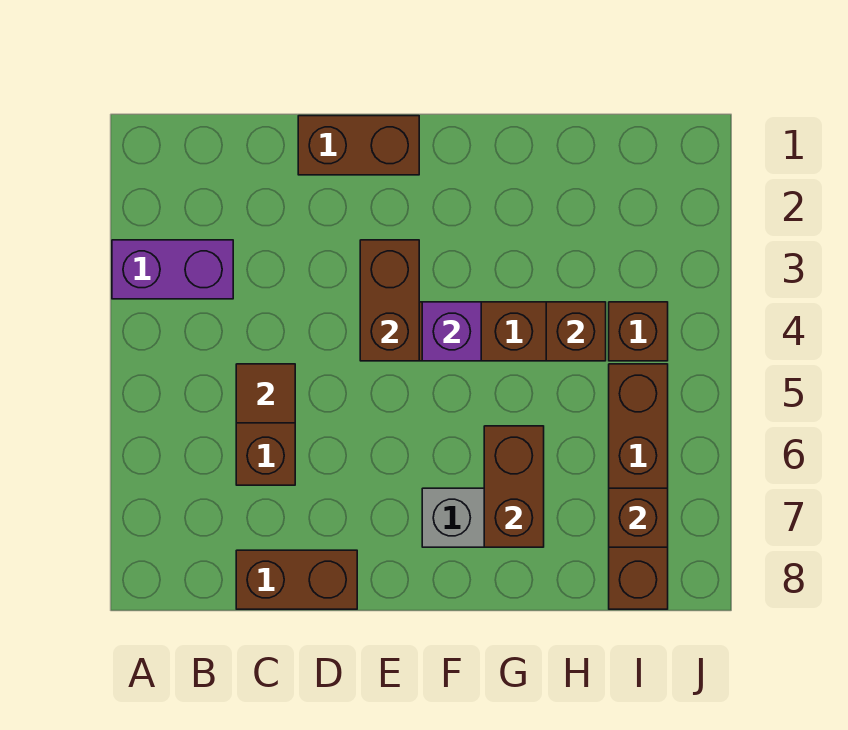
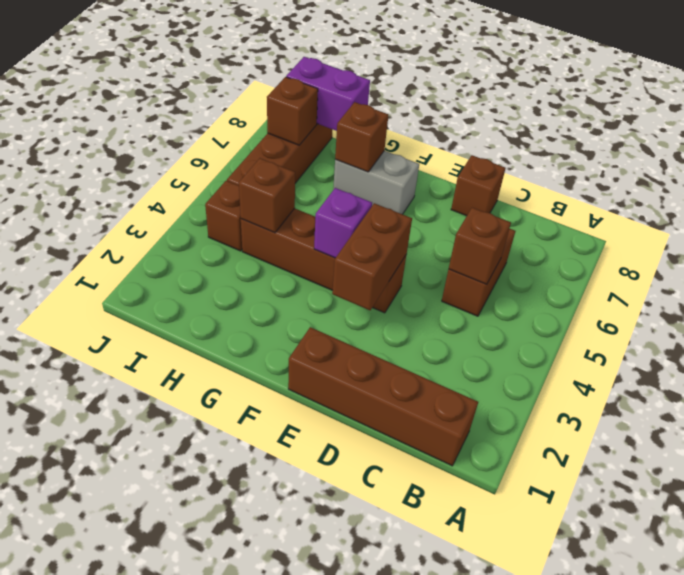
purple 1x2 brick [112,240,233,299] -> purple 1x2 brick moved to [286,57,370,131]
brown 1x1 tile [236,364,295,423] -> brown 1x1 brick [449,208,511,284]
brown 1x2 brick [236,550,357,609] -> brown 1x1 brick [451,155,505,216]
brown 1x2 brick [298,116,419,175] -> brown 1x4 brick [288,327,478,466]
brown 1x2 brick [484,426,544,547] -> brown 1x1 brick [335,102,388,172]

